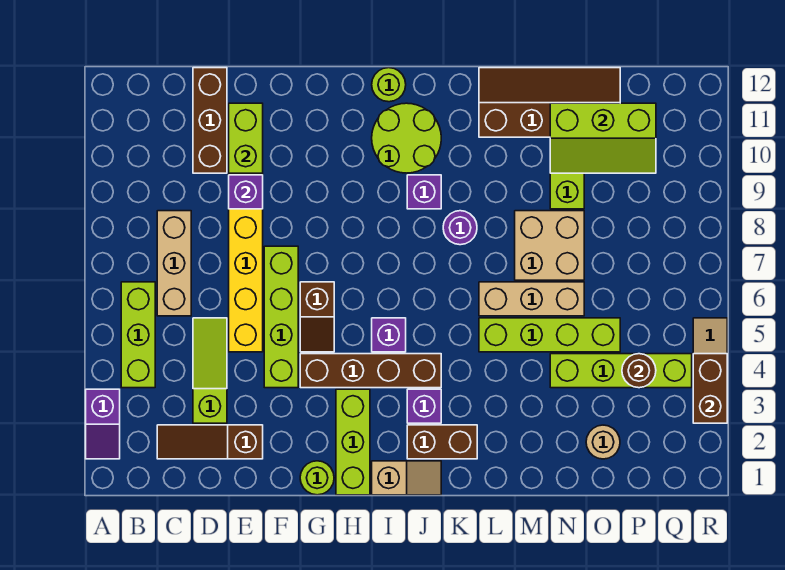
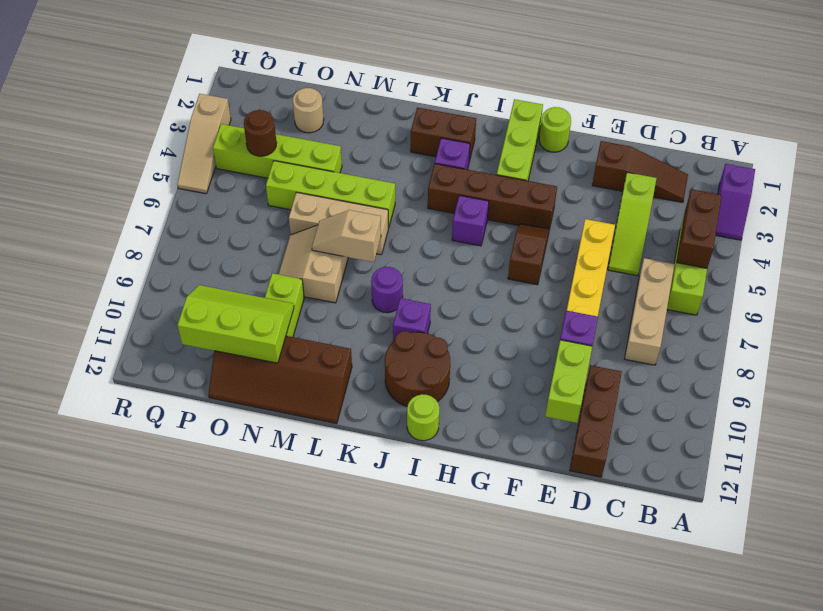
purple 1x2 slope [86,389,120,459] -> purple 1x2 slope turned to [716,164,755,240]
lime 1x4 brick [264,246,298,388] -> none
tan 1x2 slope [372,461,441,495] -> tan 1x2 slope moved to [312,210,381,262]
lime 2x2 round brick [372,103,441,173] -> brown 2x2 round brick [385,331,450,406]
tan 2x2 brick [515,211,584,280] -> tan 2x2 slope [278,225,348,303]
brown 1x2 brick [693,354,727,423] -> brown 1x2 brick moved to [676,189,722,268]

